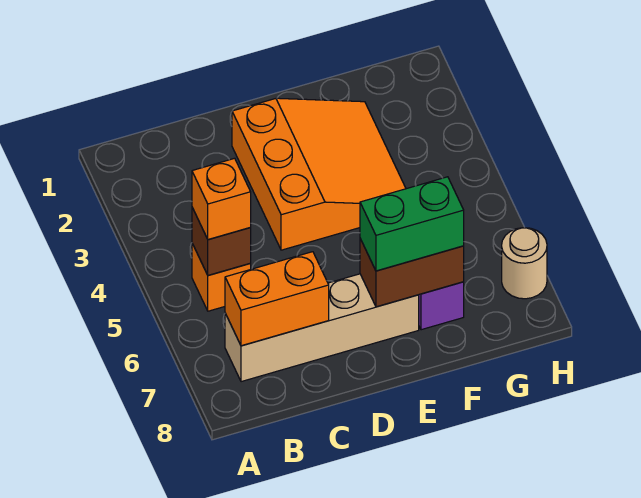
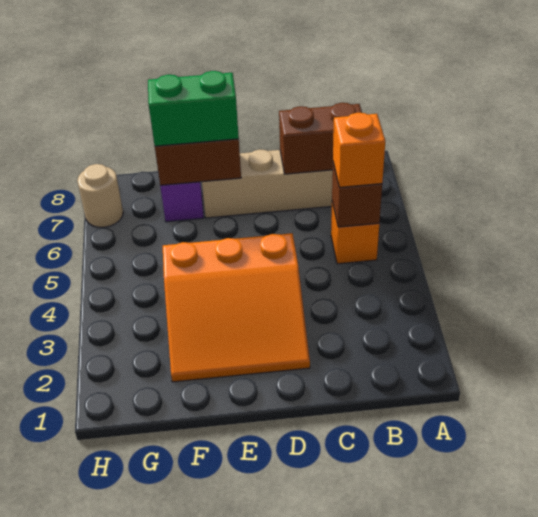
orange 1x2 brick [225,252,329,346] -> brown 1x2 brick [279,103,362,174]
orange 3x3 slope [232,98,406,250] -> orange 3x3 slope turned to [163,233,310,382]

